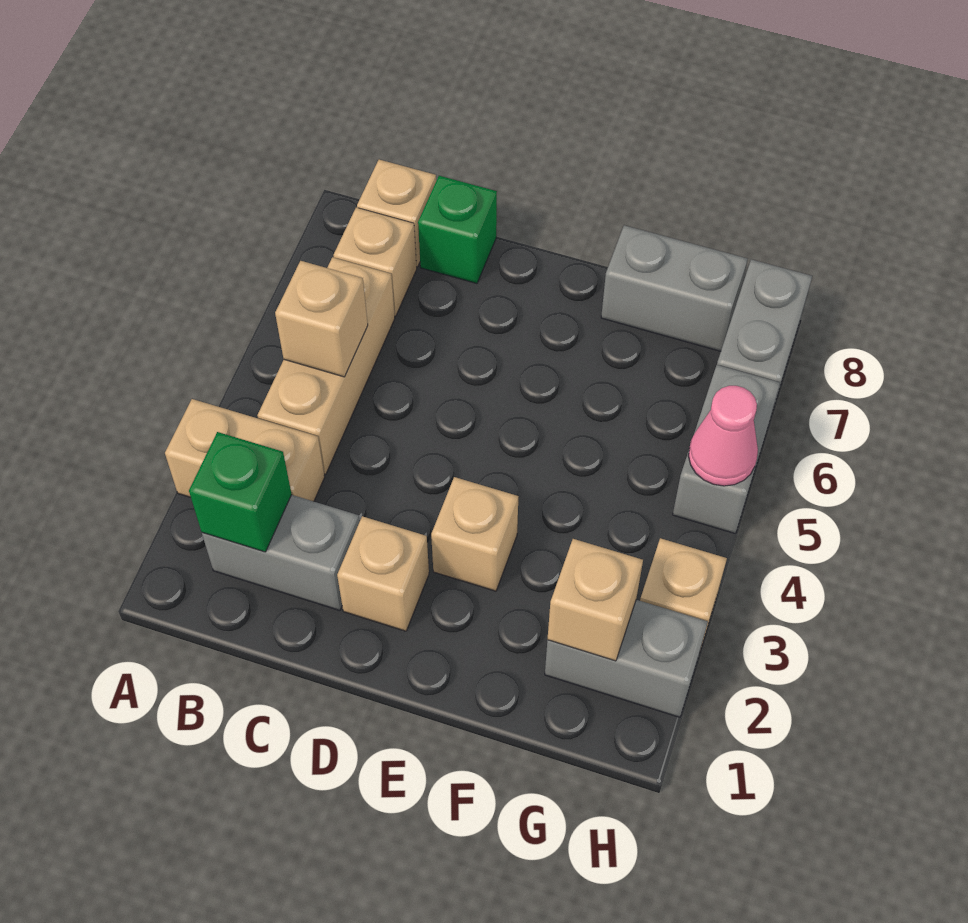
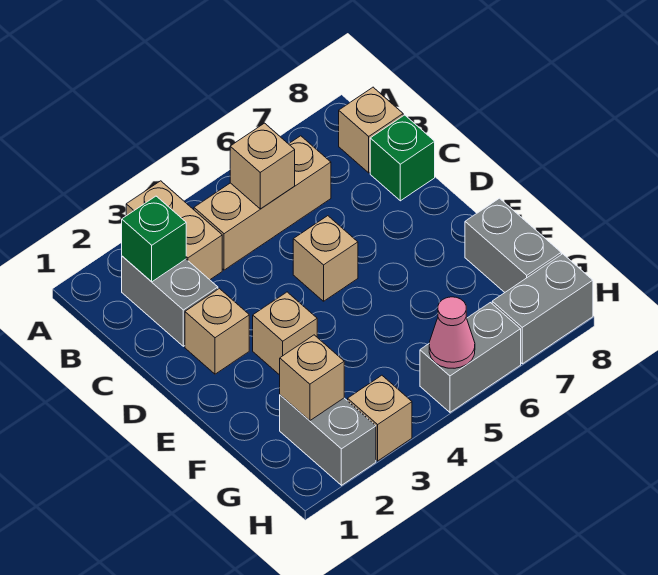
tan 1x1 brick [333,208,417,316] -> tan 1x1 brick moved to [293,216,358,301]

